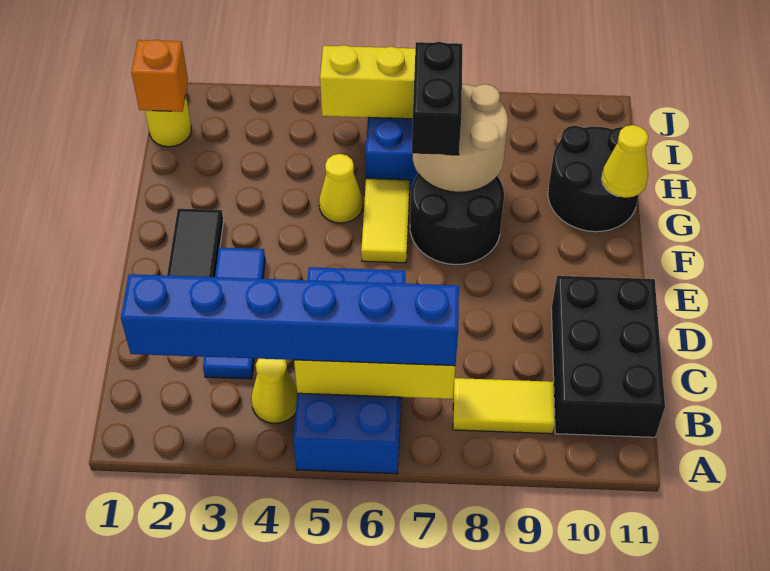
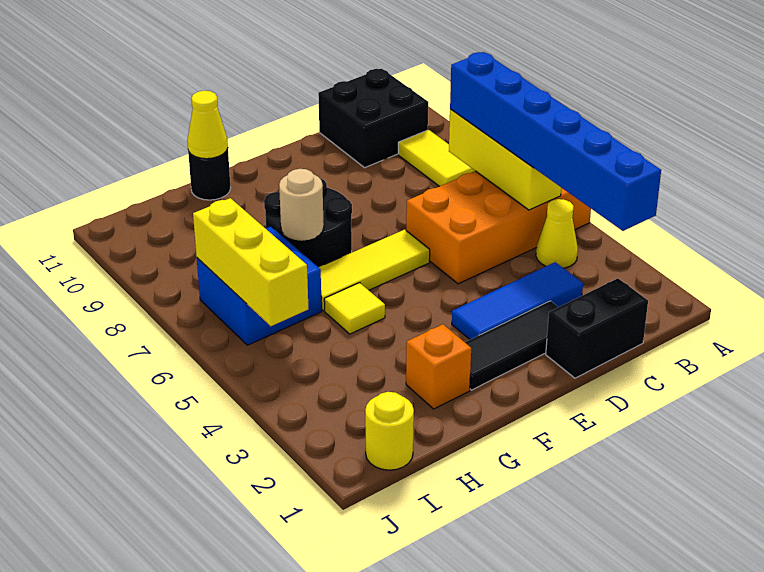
blue 2x4 brick [293,267,405,474] -> orange 2x4 brick [406,171,591,284]
black 2x3 brick [551,276,665,437] -> black 2x2 brick [318,69,428,168]
yellow 1x2 tile [361,178,410,263] -> yellow 1x3 tile [319,230,430,311]
yellow 1x1 cone [319,154,363,223] -> yellow 1x1 tile [324,283,385,334]
tan 2x2 round brick [412,84,508,192] -> tan 1x1 round brick [279,169,324,241]
black 1x2 brick [412,42,462,155] -> black 1x2 brick moved to [546,278,648,378]
black 2x2 round brick [548,126,639,232] -> black 1x1 round brick [188,149,231,200]
orange 1x1 brick [131,40,188,112] -> orange 1x1 brick moved to [406,324,471,409]

